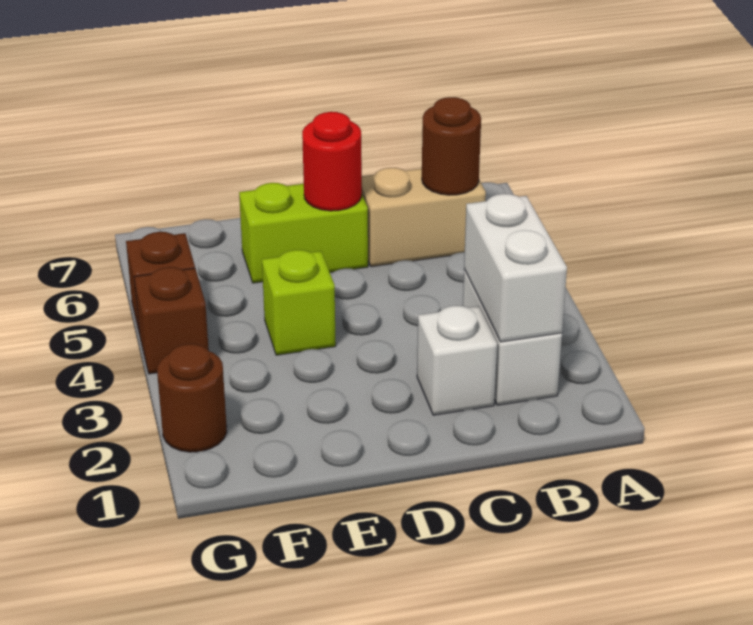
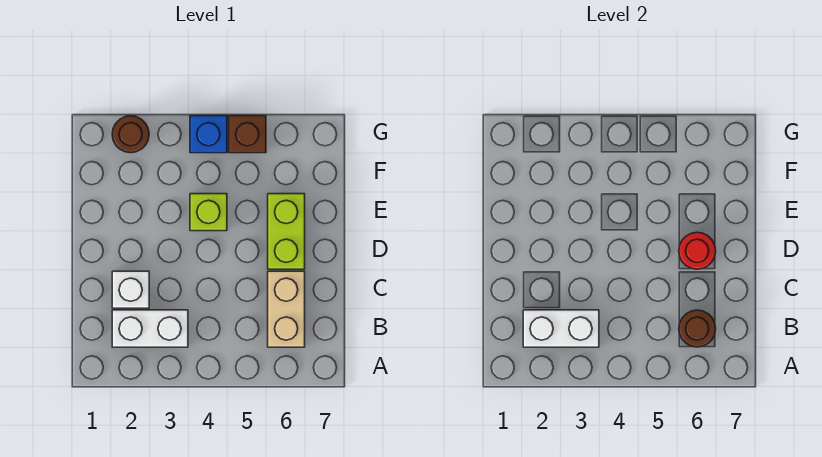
brown 1x1 brick [134,267,209,374] -> blue 1x1 brick [190,116,227,153]

